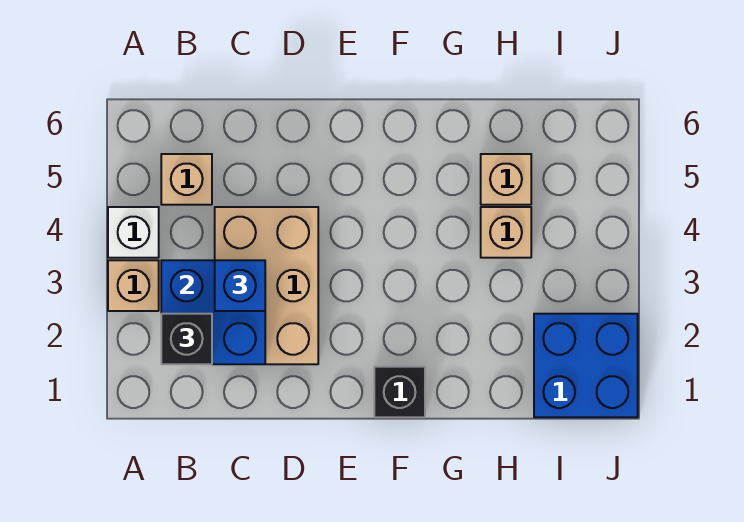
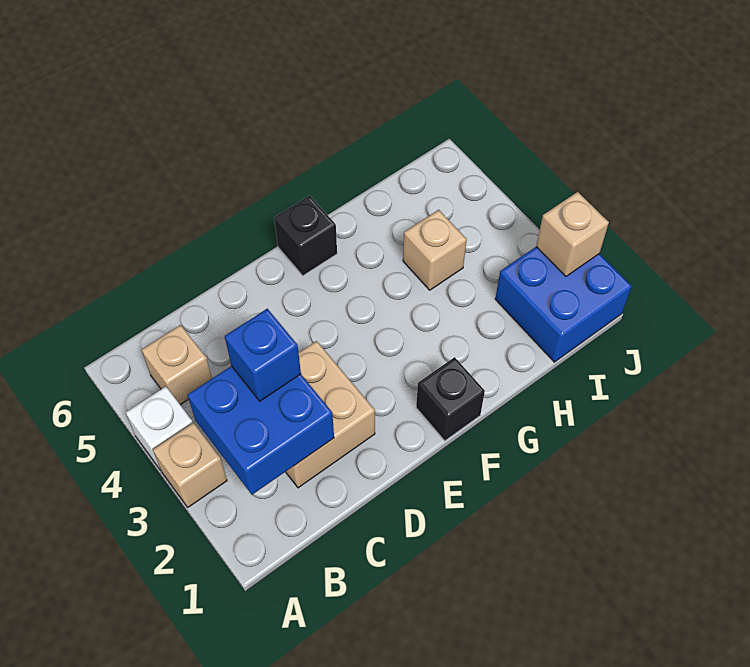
black 1x1 brick [161,314,212,364] -> black 1x1 brick moved to [274,196,337,276]
tan 2x3 brick [215,207,318,364] -> tan 2x2 brick [286,341,375,488]
tan 1x1 brick [481,154,531,205] -> tan 1x1 brick moved to [536,192,609,276]

